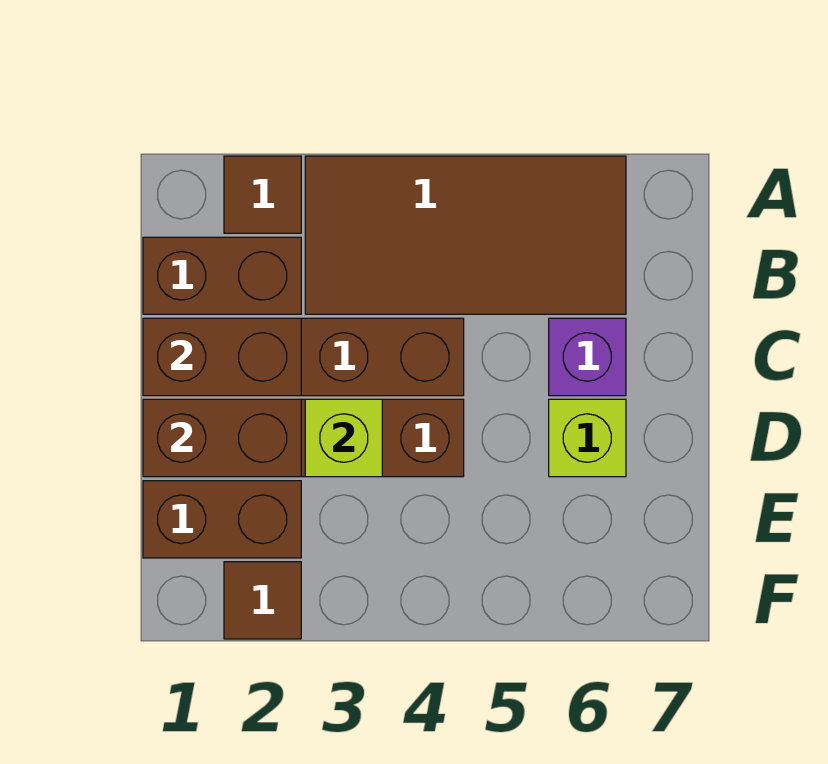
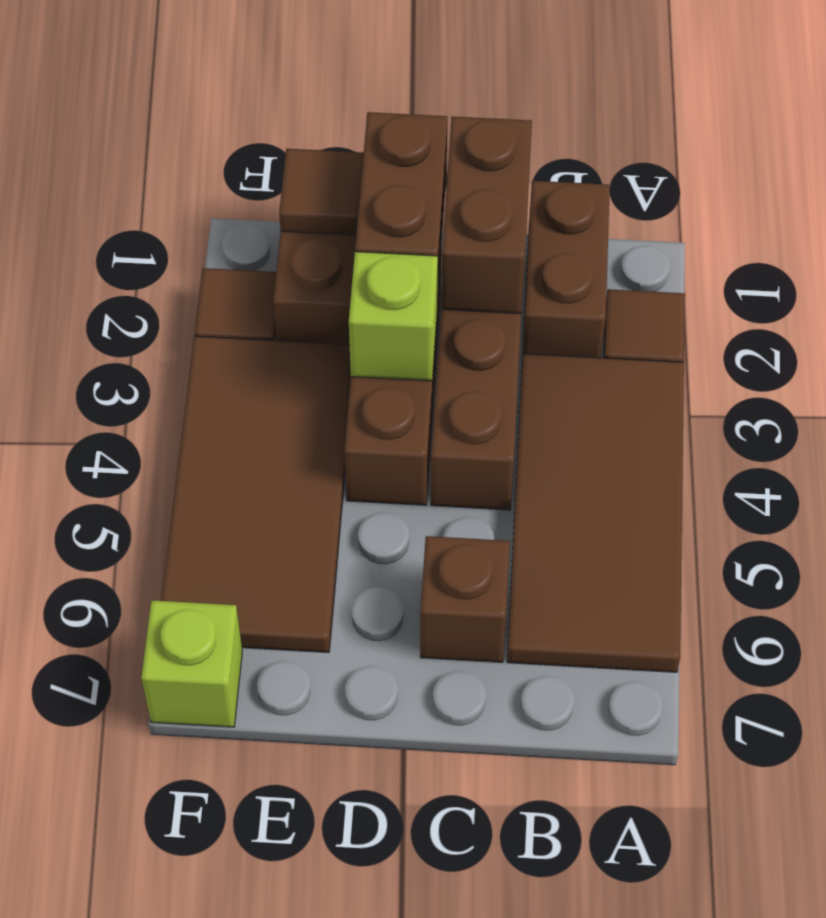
purple 1x1 brick [549,318,626,396] -> brown 1x1 brick [420,536,510,662]
lime 1x1 brick [549,399,626,477] -> lime 1x1 brick moved to [141,600,242,727]
none -> brown 1x1 tile [279,149,364,235]
none -> brown 2x4 tile [161,336,351,653]

